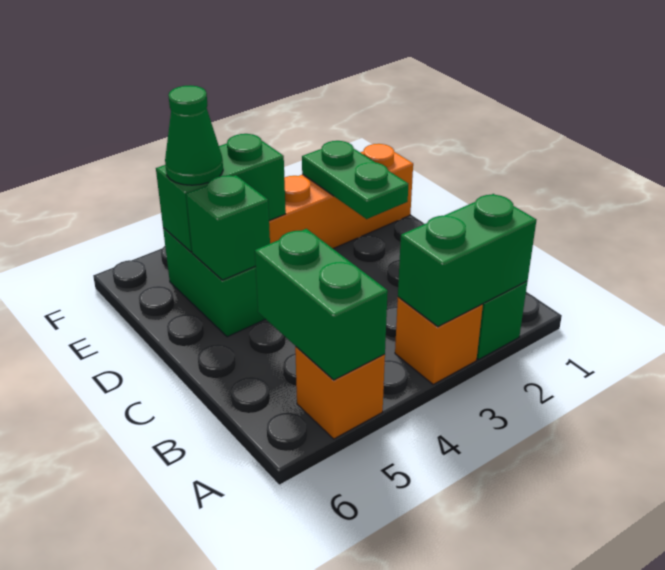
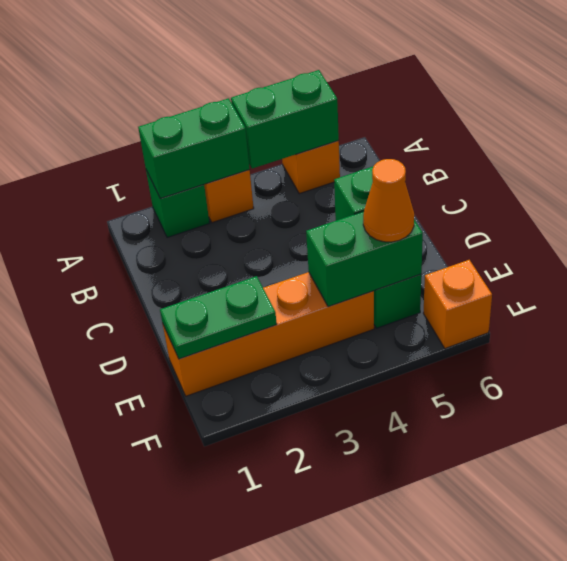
green 1x2 brick [255,229,388,380] -> green 1x2 brick turned to [231,70,339,169]
green 1x2 plate [302,141,408,219] -> green 1x2 plate turned to [160,276,277,359]
green 1x1 cone [165,85,223,185] -> orange 1x1 cone [363,159,414,242]
none -> orange 1x1 brick [423,260,492,348]

